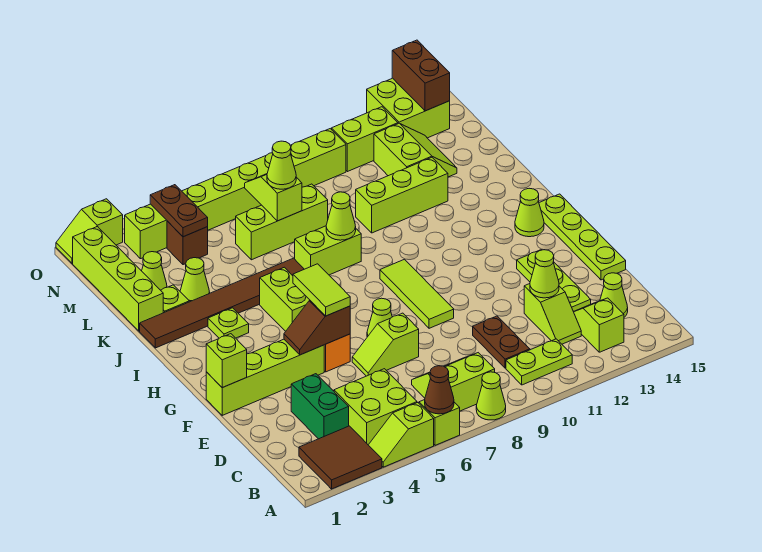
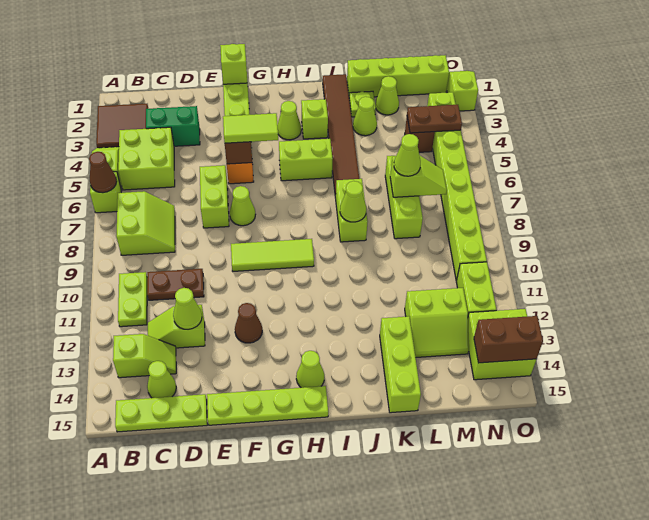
lime 1x1 cone [476,372,506,420] -> lime 1x1 cone moved to [278,101,301,140]
lime 1x3 plate [517,250,591,312] -> lime 1x3 plate moved to [115,394,207,432]
lime 1x2 slope [352,313,419,376] -> lime 1x2 brick [200,165,229,228]
none -> brown 1x1 cone [235,303,262,343]
lime 1x1 plate [208,308,249,338] -> lime 1x1 brick [301,99,328,139]
lime 1x3 brick [356,158,448,233] -> lime 1x3 brick moved to [380,316,421,413]

